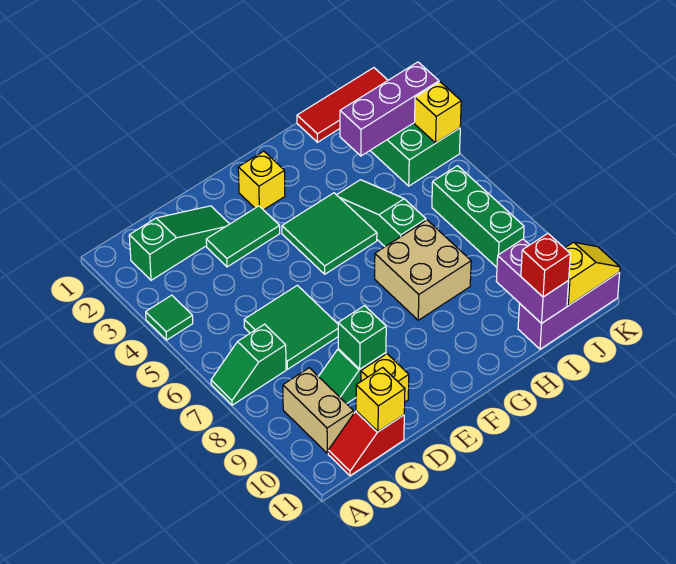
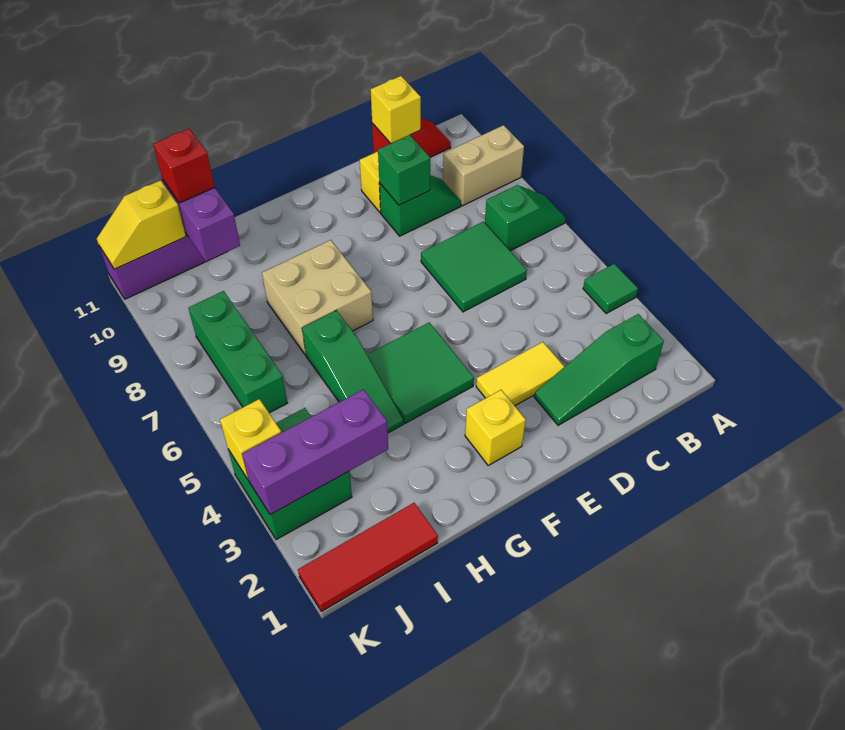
tan 1x2 brick [283,368,354,453] -> tan 1x2 brick turned to [443,125,524,206]
green 1x2 tile [206,206,280,267] -> yellow 1x2 tile [476,342,565,406]

